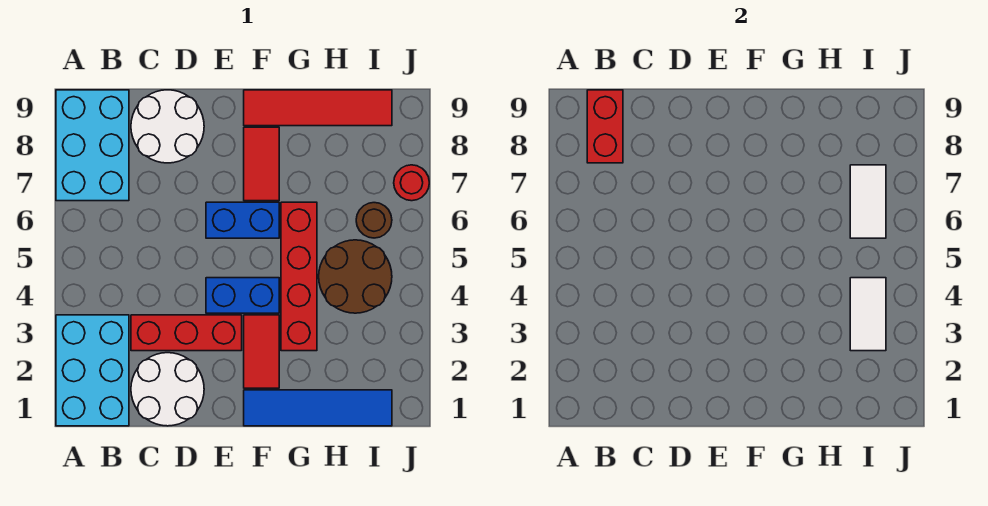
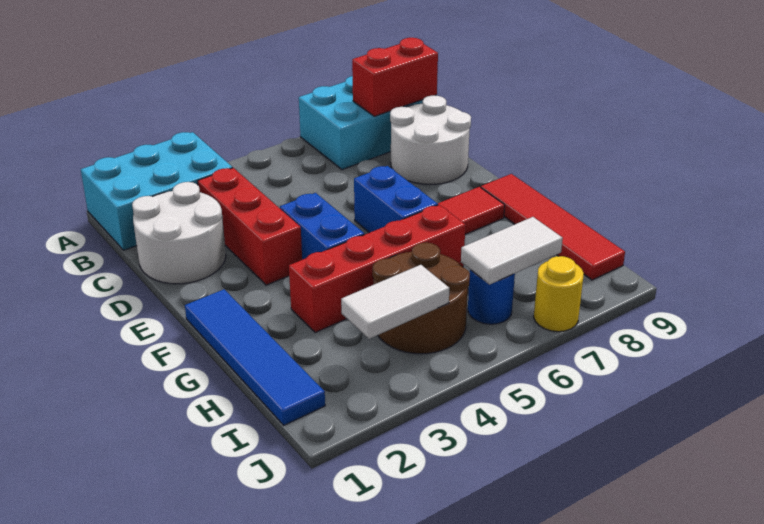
red 1x2 tile [244,315,279,388] -> none
brown 1x1 round brick [356,203,392,238] -> blue 1x1 round brick [468,270,515,324]
red 1x1 round brick [394,165,429,201] -> yellow 1x1 round brick [534,256,584,332]

